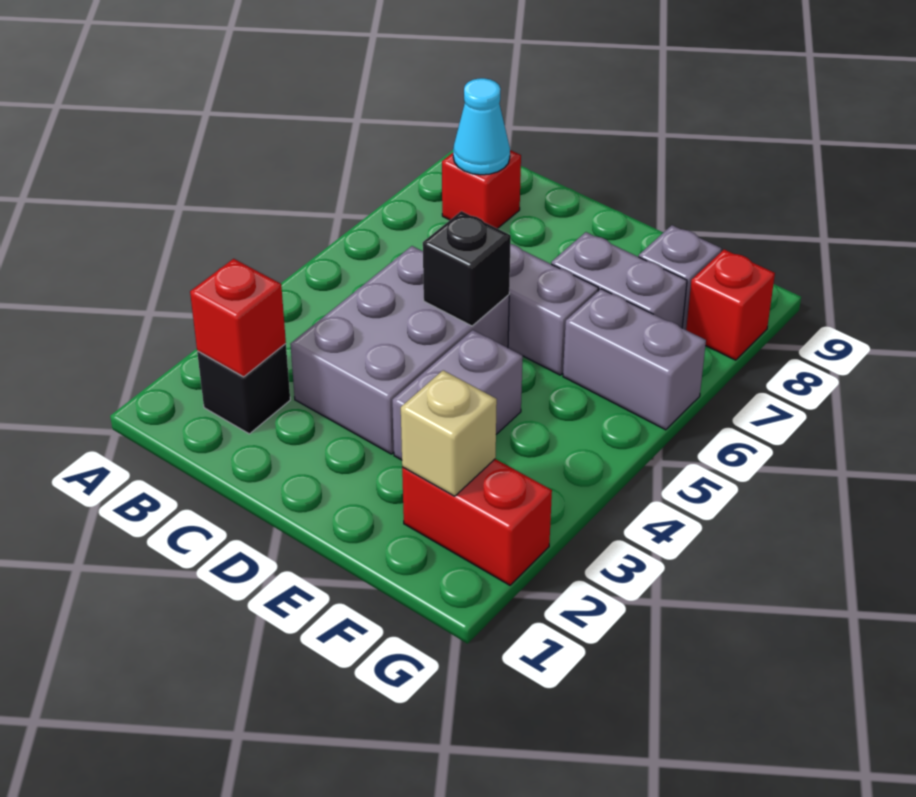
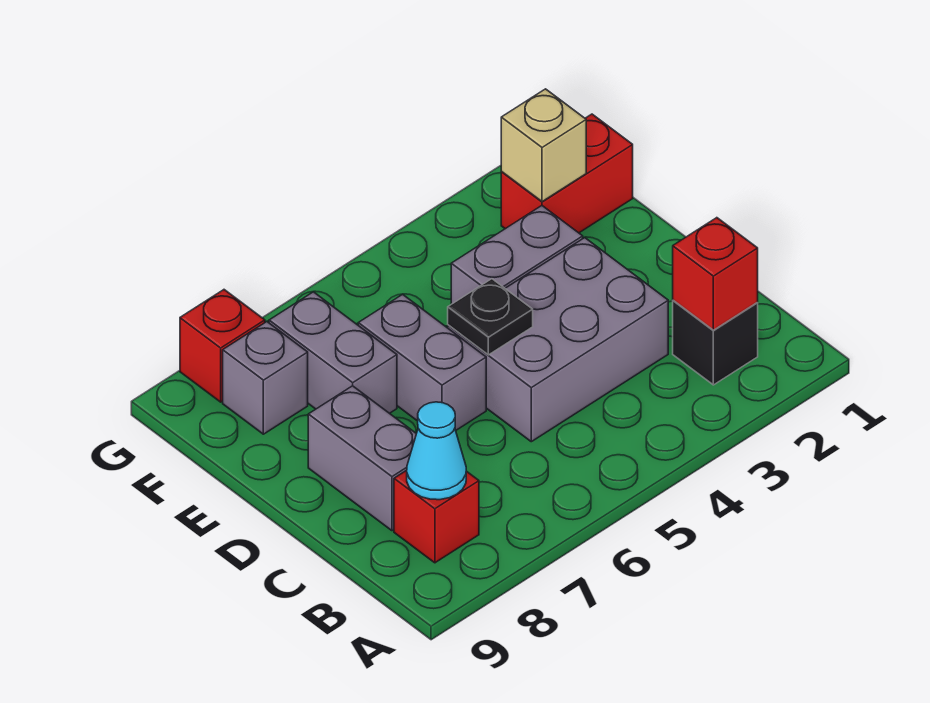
black 1x1 brick [423,211,511,326] -> black 1x1 plate [448,279,533,355]
red 1x2 brick [402,459,552,585] -> red 1x2 brick turned to [501,114,633,233]
grey 1x2 brick [563,289,706,430] -> grey 1x2 brick moved to [308,386,416,531]

